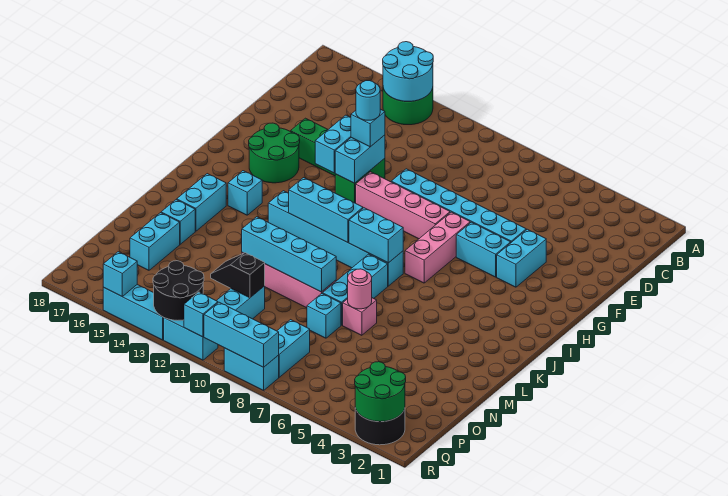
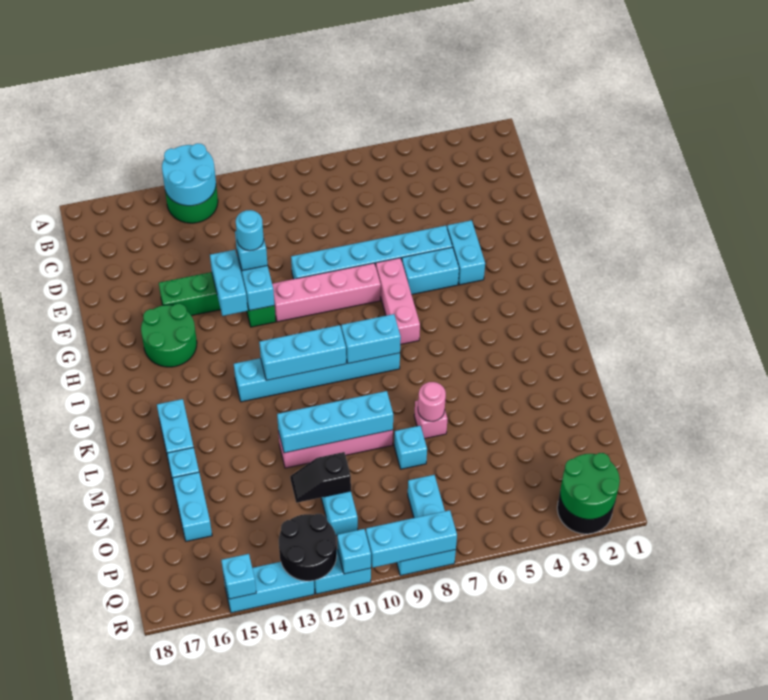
cyan 1x1 brick [228,171,262,215] -> none
cyan 1x3 brick [322,254,388,325] -> none

